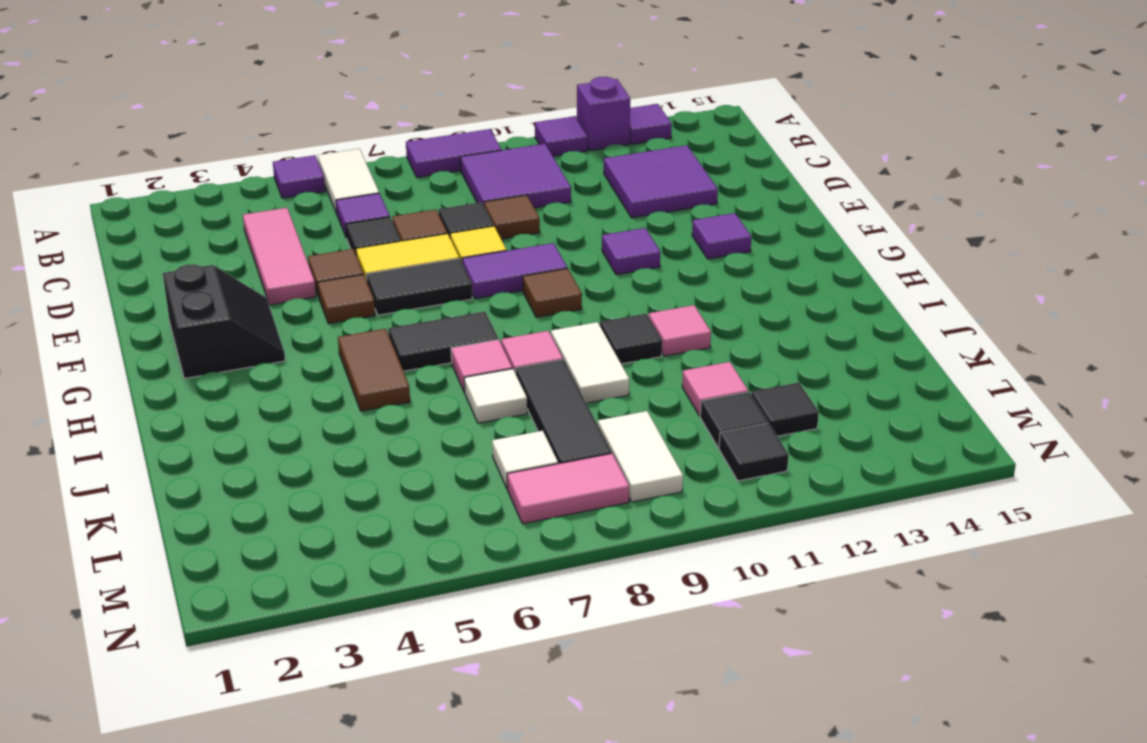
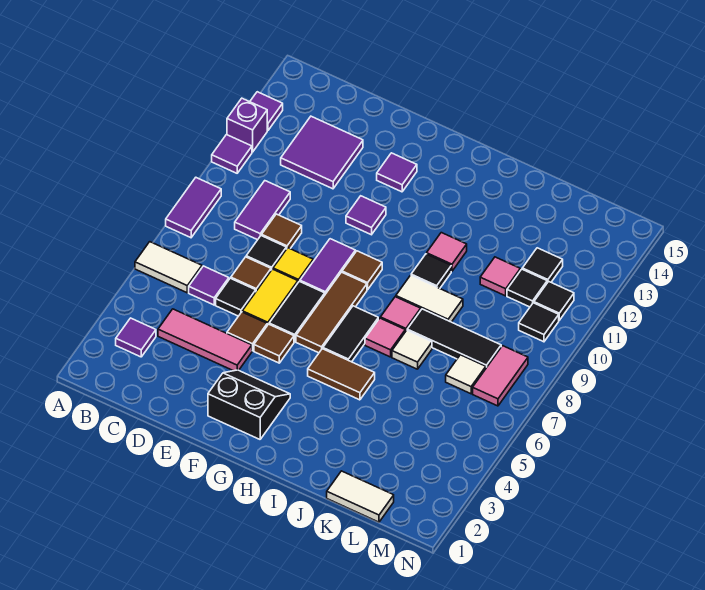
purple 1x1 tile [273,155,325,198] -> purple 1x1 tile moved to [116,318,156,357]
purple 2x2 tile [460,144,571,208] -> purple 1x2 tile [235,181,290,240]
none -> brown 1x3 tile [296,272,367,353]
white 1x2 tile [598,411,683,502] -> white 1x2 tile moved to [327,471,394,522]
none -> black 1x1 tile [519,303,559,342]

